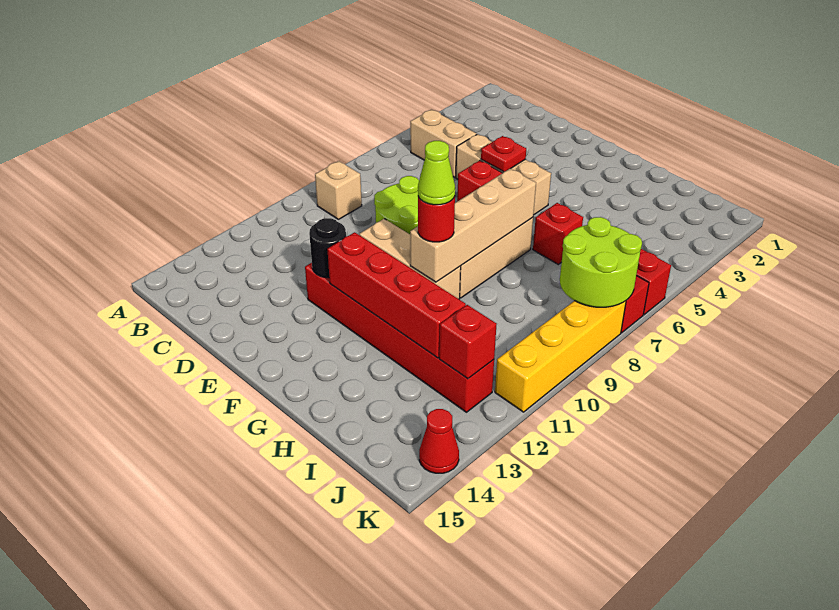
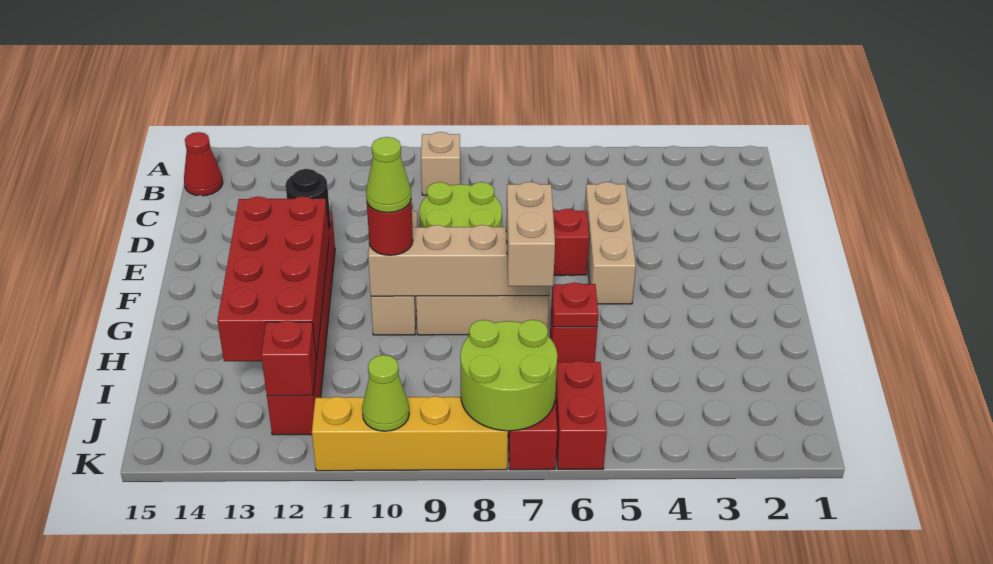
tan 1x2 brick [410,110,477,177] -> tan 1x2 brick moved to [506,182,555,286]
red 1x1 plate [481,136,526,172] -> red 1x1 plate moved to [552,282,598,327]
red 1x4 brick [327,232,466,358] -> red 2x4 brick [217,196,329,361]
none -> lime 1x1 cone [362,355,409,431]
red 1x1 cone [419,409,459,473] -> red 1x1 cone moved to [184,132,223,196]

